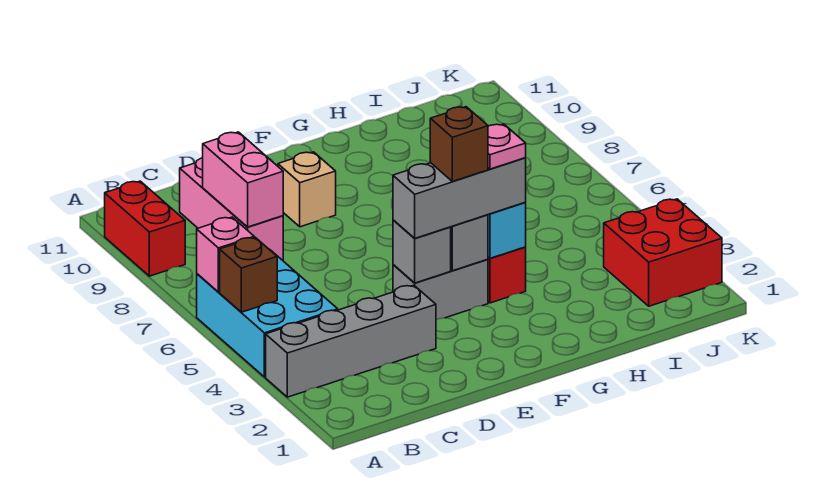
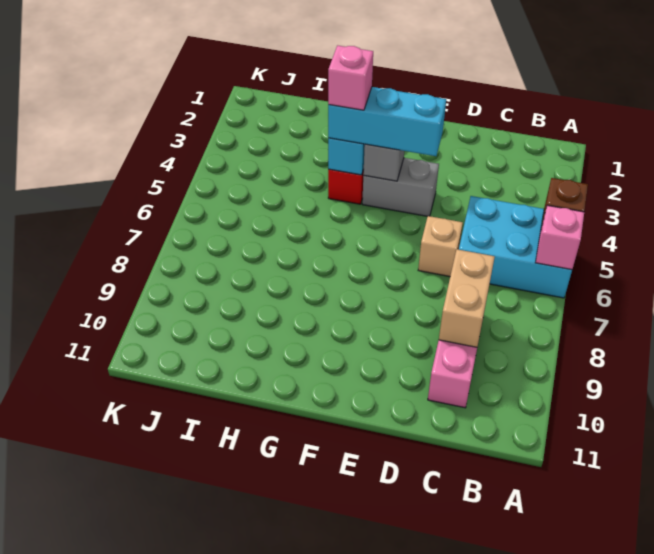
grey 1x4 brick [266,285,436,397] -> none
cyan 2x3 brick [197,250,338,377] -> cyan 2x3 brick turned to [459,196,572,298]
red 1x2 brick [105,181,185,276] -> none
pink 1x2 brick [203,132,283,227] -> tan 1x2 brick [439,249,495,347]
grey 1x1 brick [393,220,451,283] -> none
grey 1x3 brick [393,158,526,238] -> cyan 1x3 brick [328,87,446,156]
tan 1x1 brick [278,152,336,227] -> tan 1x1 brick moved to [418,216,463,276]
brown 1x1 brick [430,107,488,181] -> none
pink 1x1 plate [488,124,526,169] -> pink 1x1 brick [328,45,373,110]
red 2x2 brick [604,199,722,306] -> none

